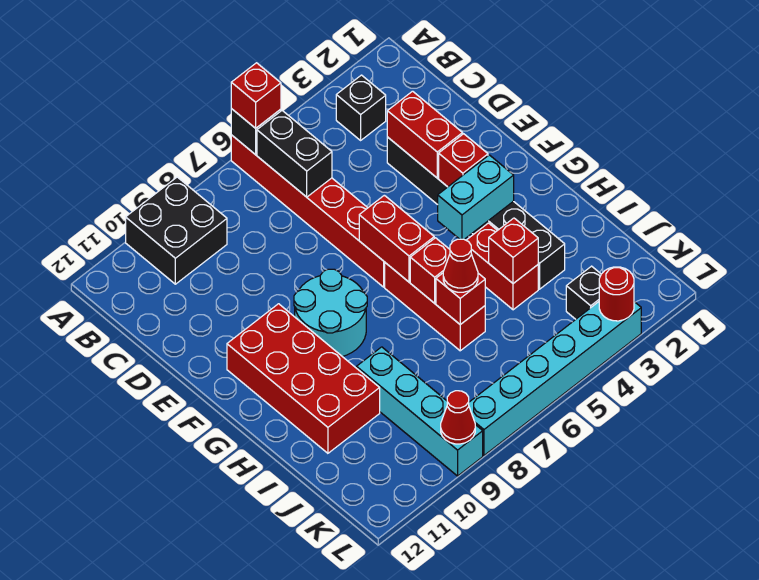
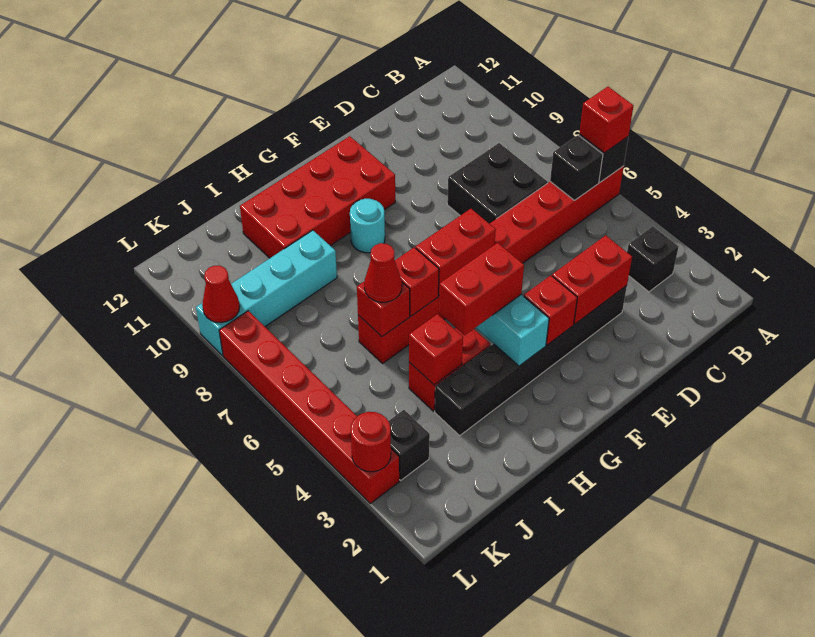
black 2x2 brick [126,177,227,284] -> black 2x2 brick moved to [447,143,547,224]
black 1x2 brick [257,111,332,197] -> black 1x1 brick [550,135,603,200]
cyan 2x2 round brick [294,269,367,356] -> cyan 1x1 round brick [350,199,385,253]
none -> red 1x2 brick [439,243,524,335]
cyan 1x6 brick [469,302,641,455] -> red 1x6 brick [219,311,399,504]

